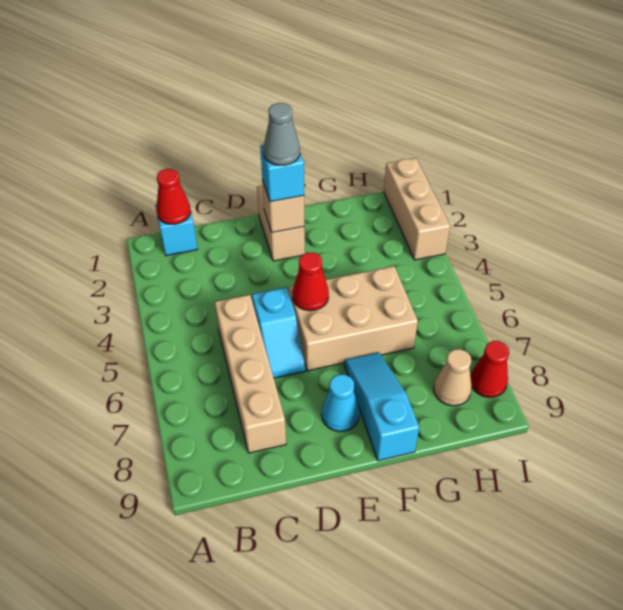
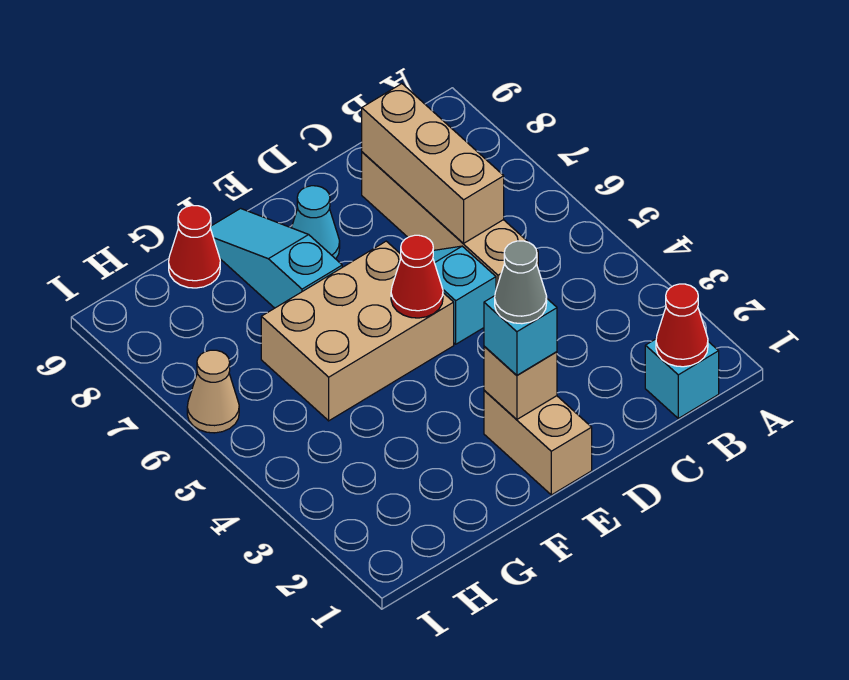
cyan 1x3 slope [344,352,419,461] -> cyan 1x3 slope turned to [210,208,342,308]
tan 1x1 cone [434,349,472,406] -> tan 1x1 cone moved to [187,350,239,433]
tan 1x3 brick [384,158,450,260] -> tan 1x3 brick moved to [362,84,504,243]
red 1x1 cone [470,341,509,397] -> red 1x1 cone moved to [169,205,220,288]

